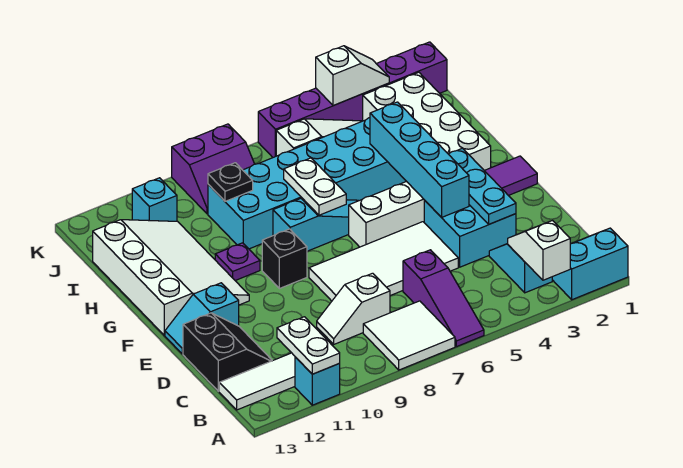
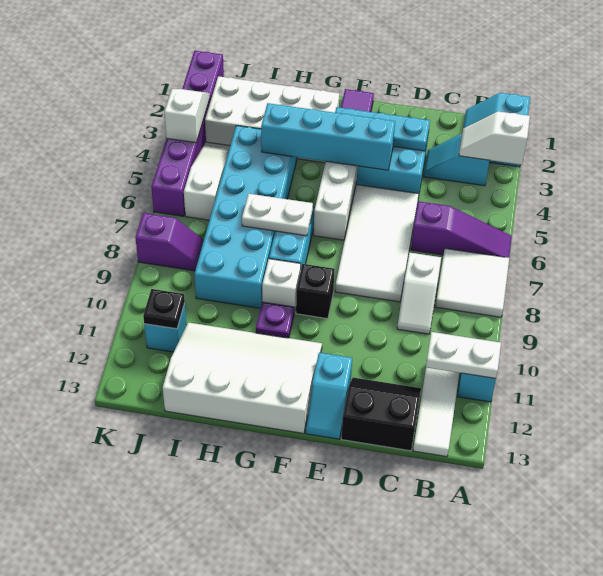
none -> white 1x1 brick [262,259,301,313]
black 1x1 plate [208,163,253,201] -> black 1x1 plate moved to [143,289,185,329]
purple 2x2 slope [172,124,254,214] -> purple 1x2 slope [135,213,204,271]

